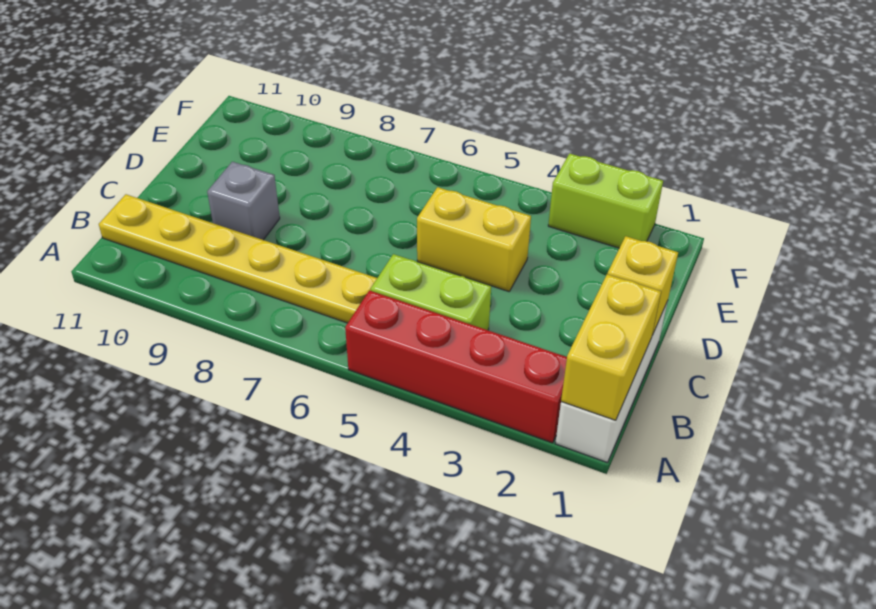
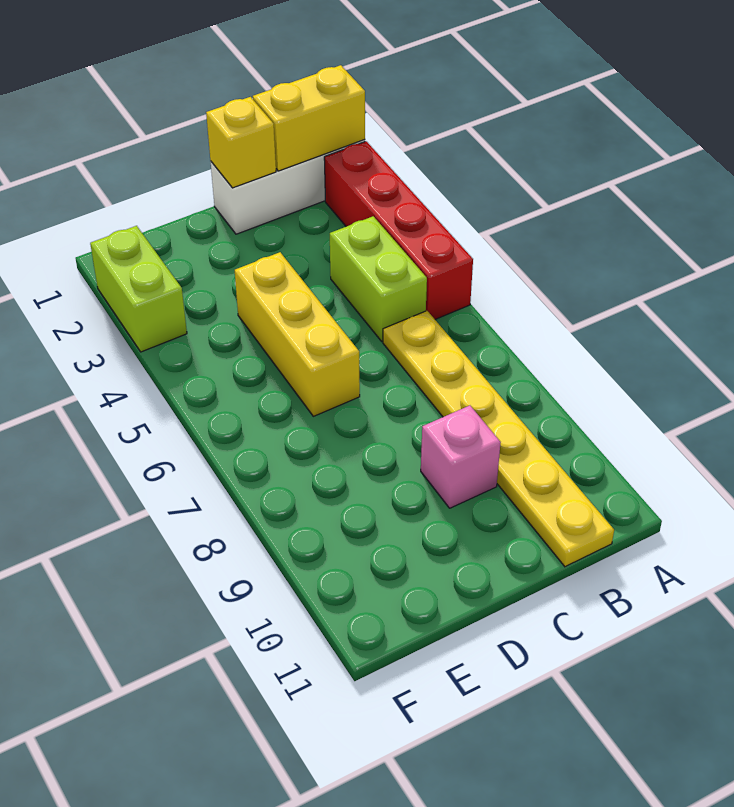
grey 1x1 brick [207,162,280,240] -> pink 1x1 brick [421,405,501,508]
yellow 1x2 brick [417,187,531,291] -> yellow 1x3 brick [235,252,360,416]

